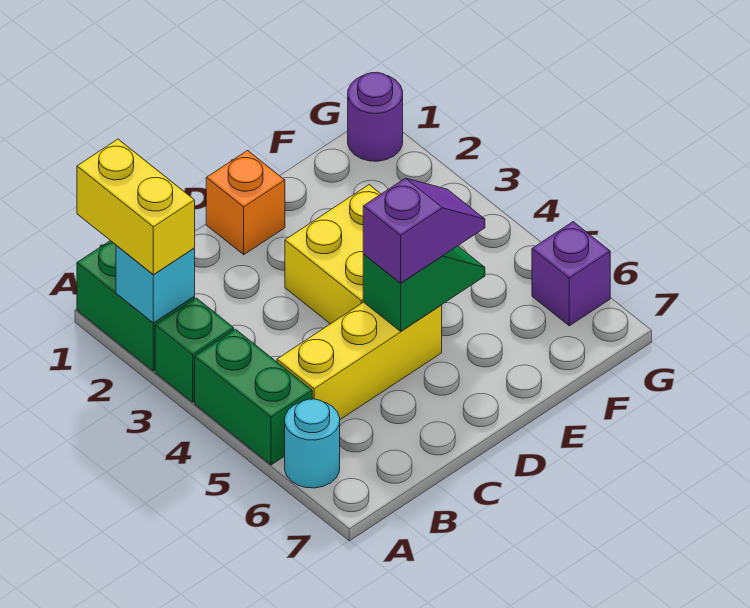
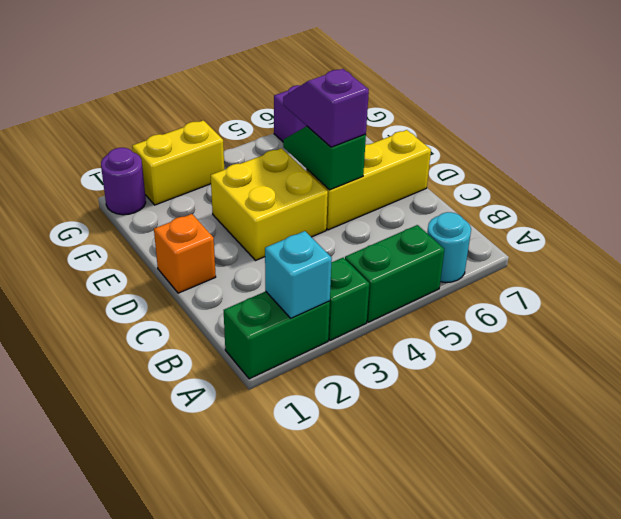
yellow 1x2 brick [77,139,195,275] -> yellow 1x2 brick moved to [132,120,224,205]
yellow 1x3 brick [277,302,442,419] -> yellow 1x3 brick turned to [306,130,431,230]

